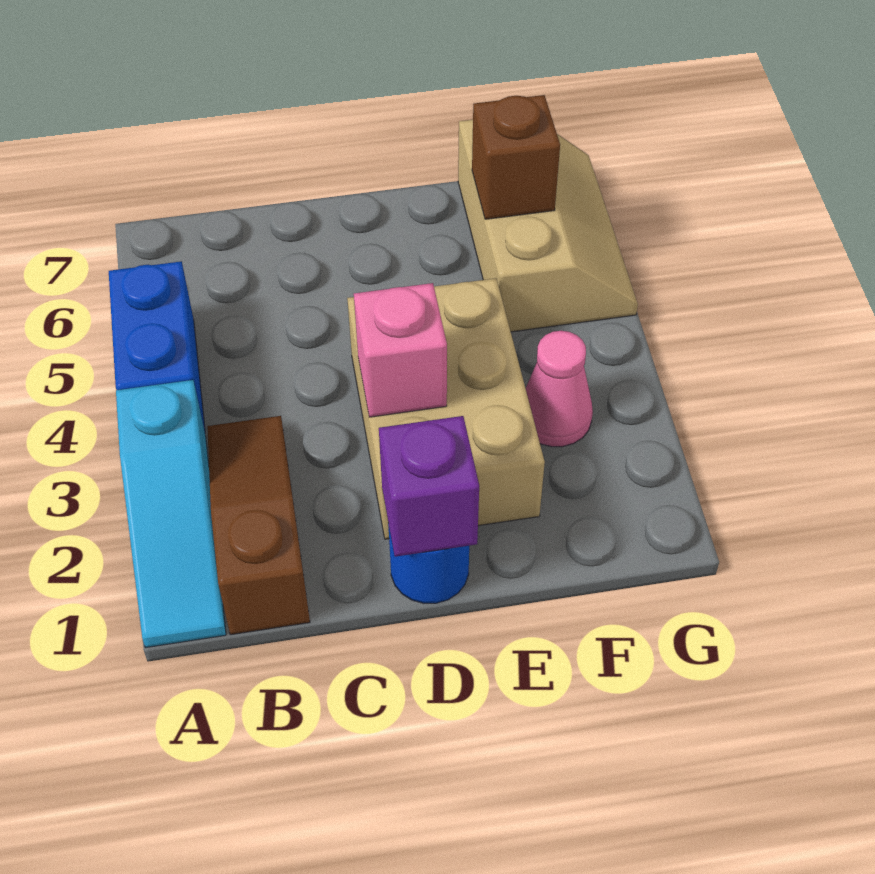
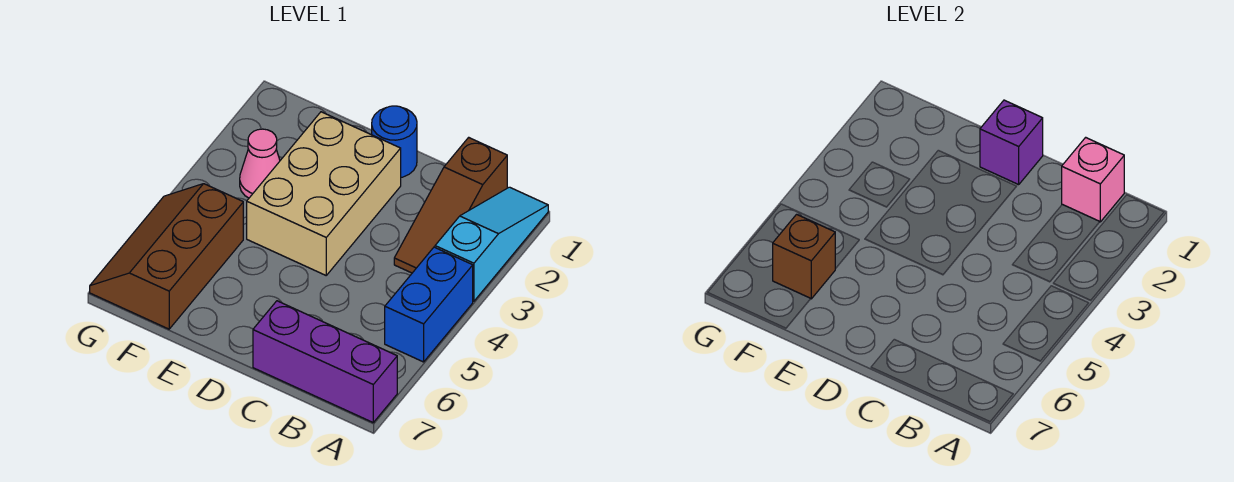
none -> purple 1x3 brick [253,301,397,422]
pink 1x1 brick [354,283,447,417] -> pink 1x1 brick moved to [1062,137,1124,222]
tan 2x3 slope [458,120,638,332] -> brown 2x3 slope [90,184,243,329]

